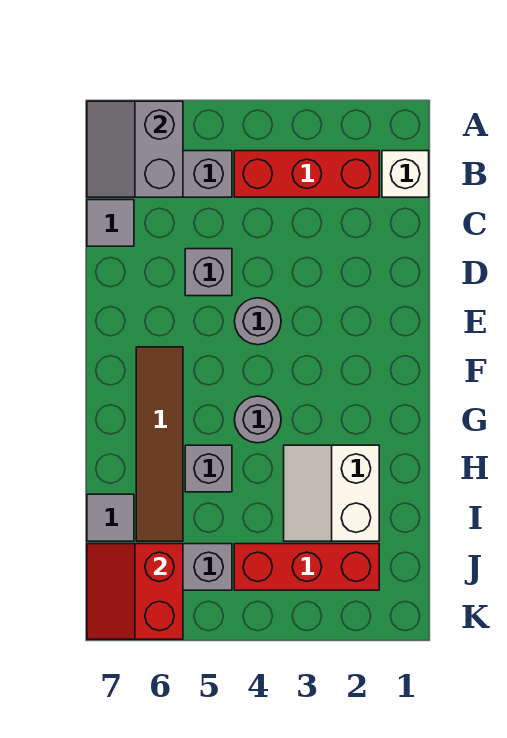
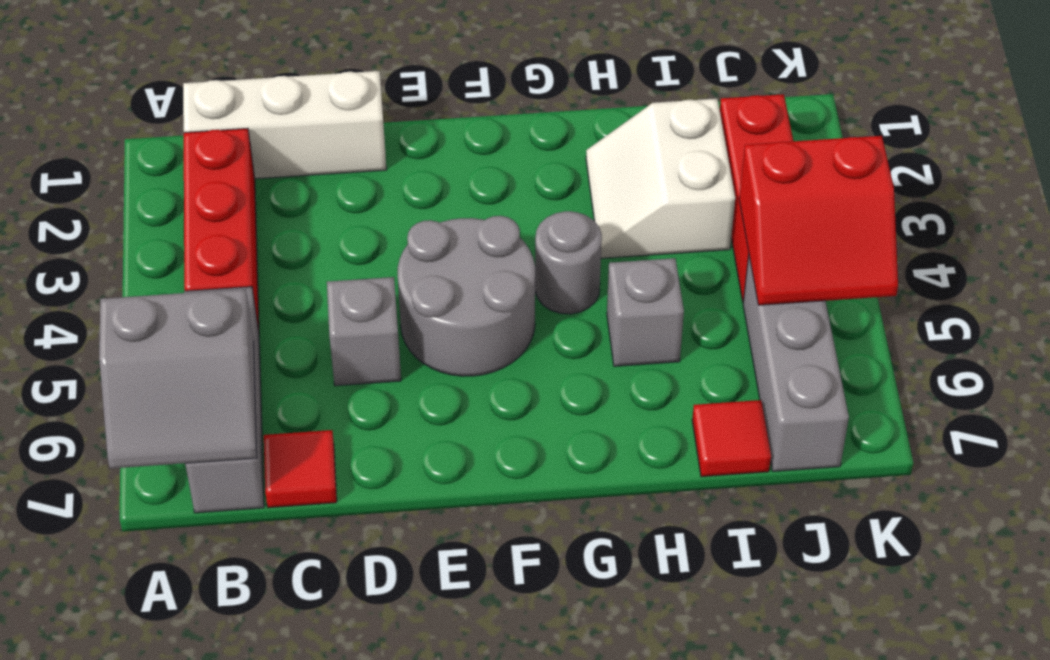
white 1x1 brick [382,151,429,197] -> white 1x3 brick [183,71,386,179]
grey 1x1 tile [87,200,134,246] -> red 1x1 tile [264,430,337,508]
grey 1x1 round brick [234,298,281,345] -> grey 2x2 round brick [398,216,535,376]
brown 1x4 tile [136,347,183,541] -> none
white 2x2 slope [284,445,379,541] -> white 2x2 slope turned to [586,99,735,258]
grey 1x1 tile [87,494,134,541] -> red 1x1 tile [692,400,771,477]
red 2x2 slope [87,544,183,639] -> red 2x2 slope moved to [739,136,898,305]

